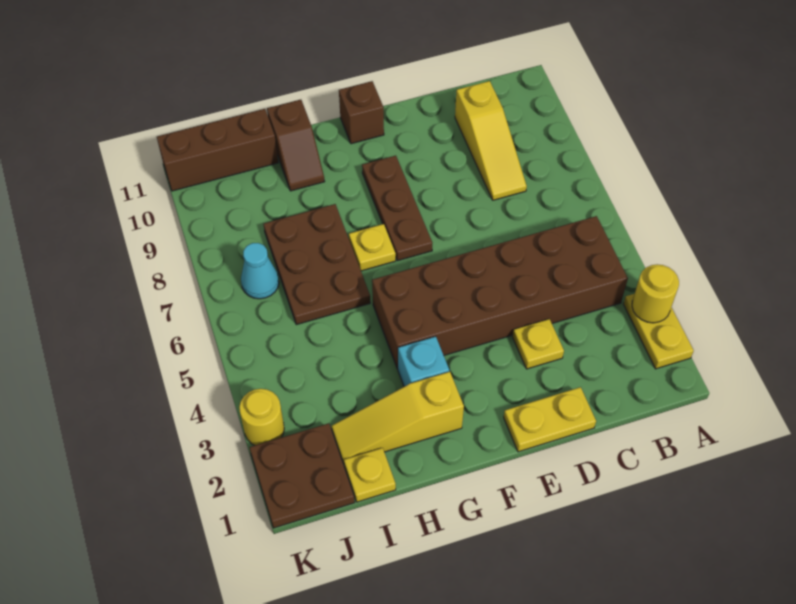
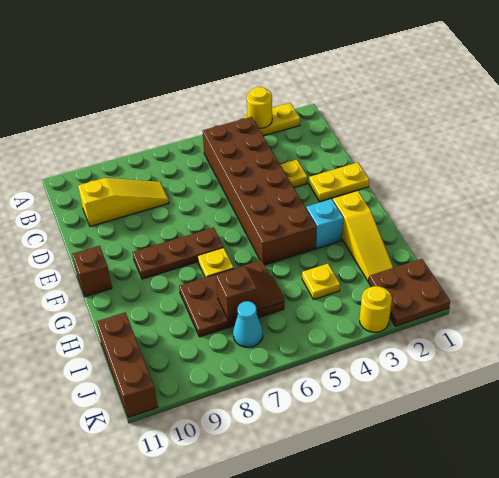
yellow 1x2 plate [504,387,596,452] -> yellow 1x2 plate turned to [309,163,369,202]
brown 1x2 slope [267,100,325,191] -> brown 1x2 slope moved to [216,267,284,320]
yellow 1x1 plate [344,448,396,502] -> yellow 1x1 plate moved to [302,264,340,300]

